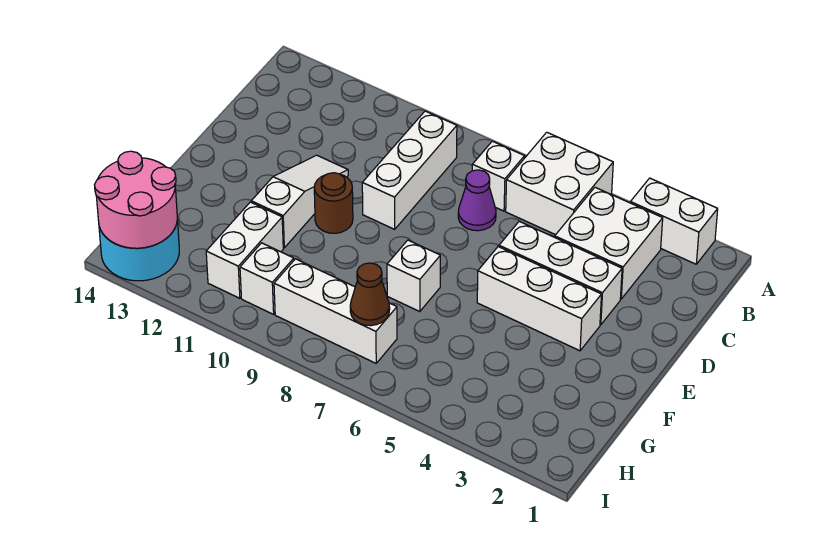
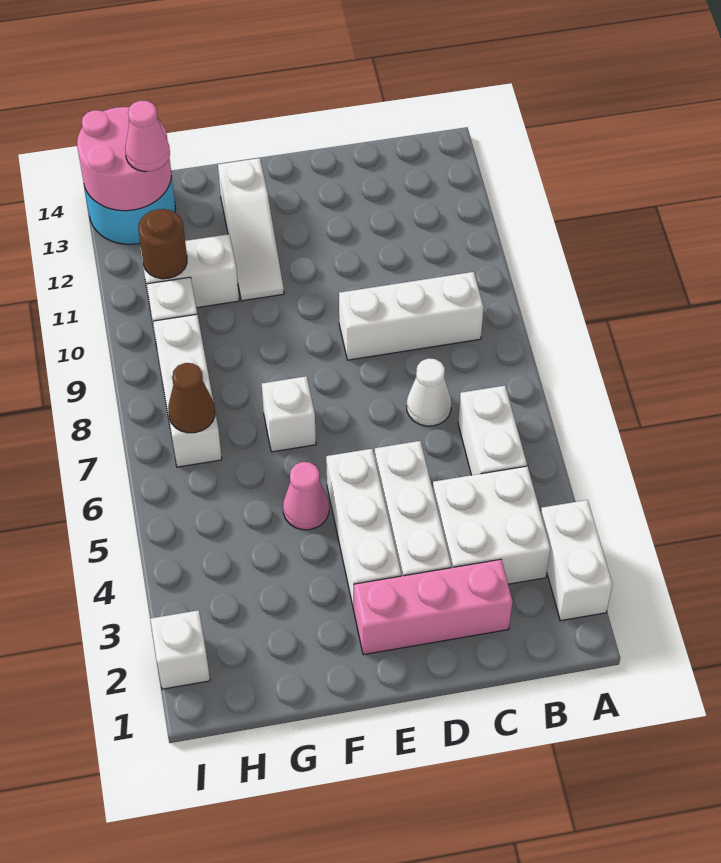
white 2x2 brick [506,132,613,235] -> white 1x2 brick [458,386,527,475]
white 1x1 brick [472,141,525,211] -> white 1x1 brick moved to [150,610,210,689]
none -> pink 1x3 brick [354,559,513,655]
purple 1x1 cone [458,170,496,231] -> white 1x1 cone [407,359,451,426]
white 1x3 slope [251,155,348,248] -> white 1x3 slope turned to [218,158,284,301]
brown 1x1 round brick [314,173,353,233] -> brown 1x1 round brick moved to [138,209,187,279]
none -> pink 1x1 cone [283,462,329,530]
none -> pink 1x1 cone [125,101,170,172]

